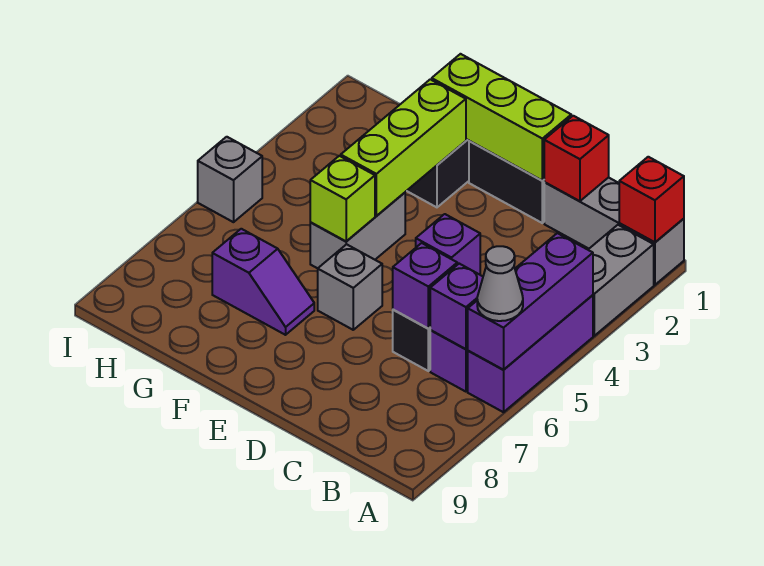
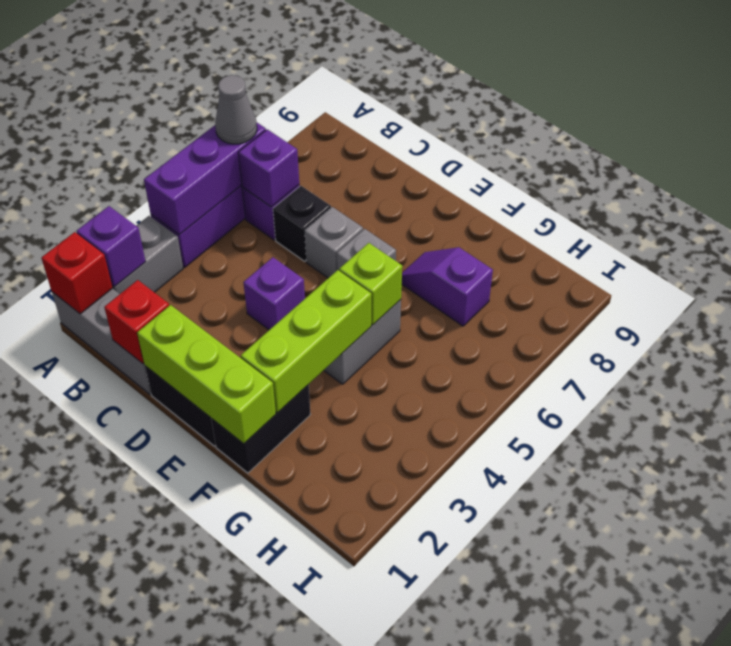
purple 1x1 brick [393,243,457,328] -> purple 1x1 brick moved to [77,206,146,287]
grey 1x1 brick [198,137,262,222] -> grey 1x1 brick moved to [305,207,363,278]

